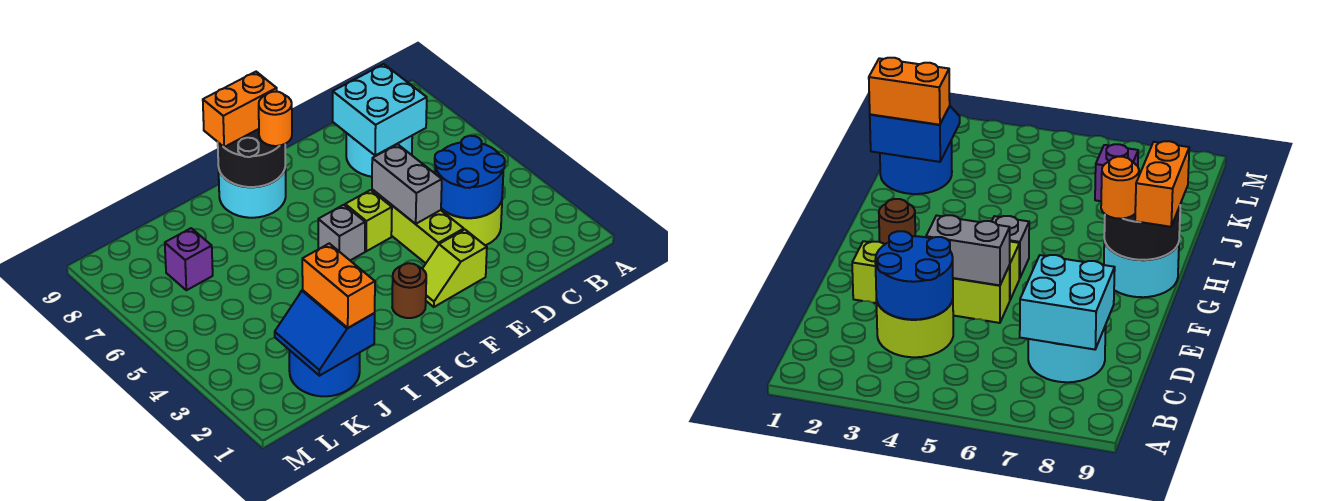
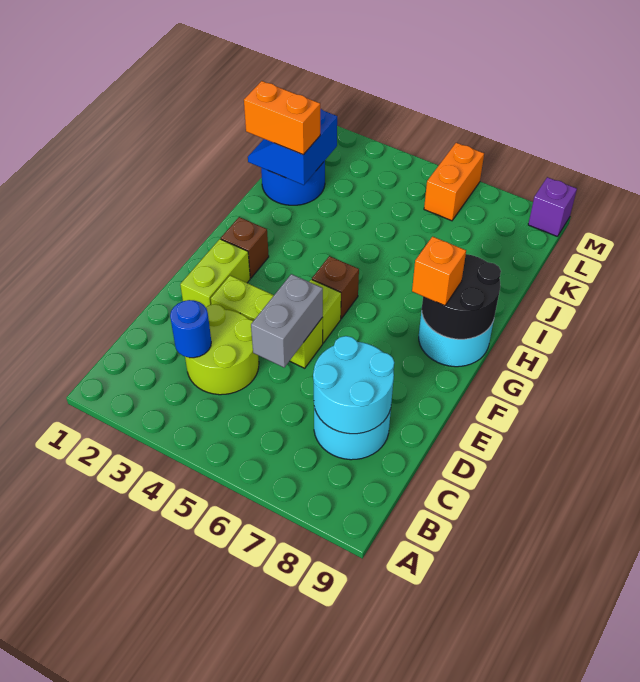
blue 2x2 round brick [435,136,505,218] -> blue 1x1 round brick [170,300,211,358]
cyan 2x2 brick [333,64,427,155] -> cyan 2x2 round brick [313,336,394,434]
lime 1x2 slope [423,230,487,307] -> lime 1x2 brick [180,239,250,307]
grey 1x2 brick [372,144,442,224] -> grey 1x2 brick turned to [251,274,323,367]
brown 1x1 round brick [392,263,426,318] -> brown 1x1 brick [221,217,269,278]
grey 1x1 brick [318,205,365,260] -> brown 1x1 brick [312,256,359,319]
orange 1x1 round brick [259,92,292,146] -> orange 1x1 brick [412,237,466,306]
orange 1x2 brick [203,72,277,147] -> orange 1x2 brick moved to [424,143,484,221]
blue 2x2 slope [275,290,375,376] -> blue 2x2 slope turned to [248,109,337,185]
purple 1x1 brick [165,228,213,290] -> purple 1x1 brick moved to [528,177,577,237]

